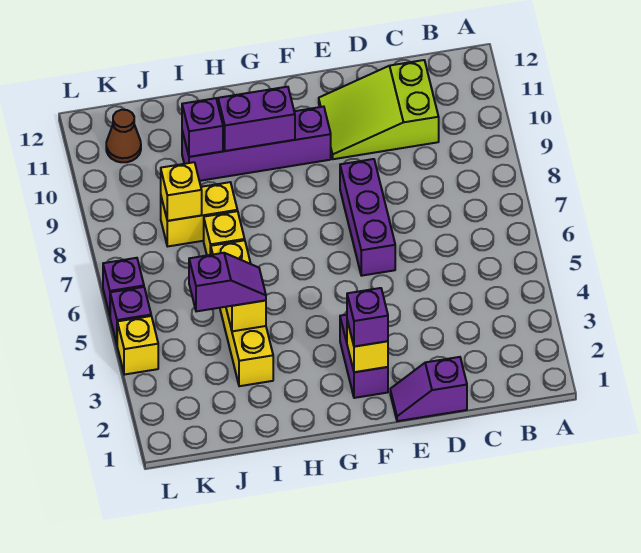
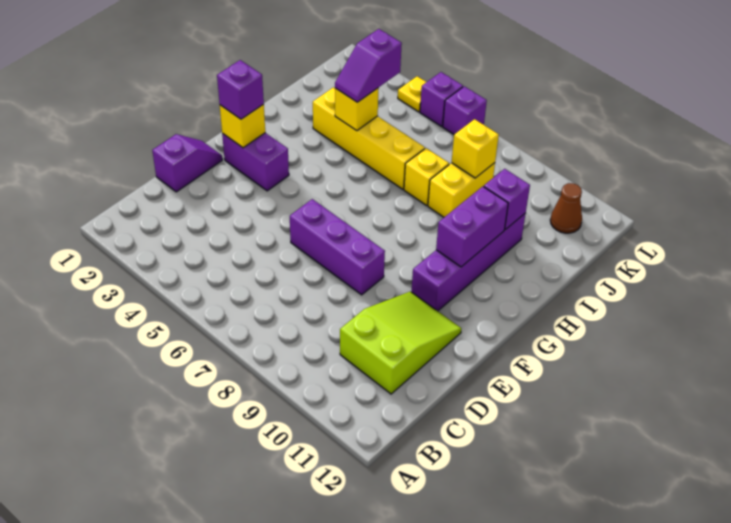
yellow 1x1 brick [117,316,158,375] -> yellow 1x1 plate [398,76,426,112]

